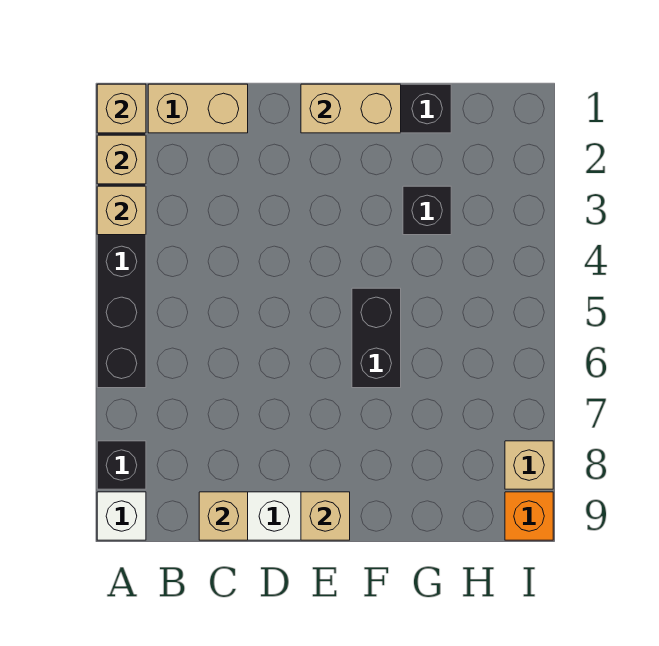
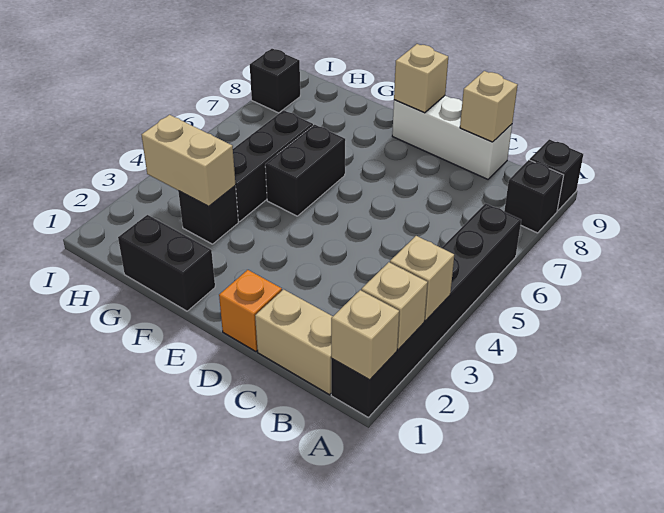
white 1x1 brick [97,492,146,540] -> black 1x1 brick [530,139,583,211]
tan 1x2 brick [301,84,401,133] -> tan 1x2 brick moved to [142,115,235,206]
none -> black 1x3 brick [233,110,313,222]
tan 1x1 brick [505,441,553,489] -> black 1x1 brick [250,49,300,113]
orange 1x1 brick [505,492,553,540] -> orange 1x1 brick moved to [219,270,282,351]

